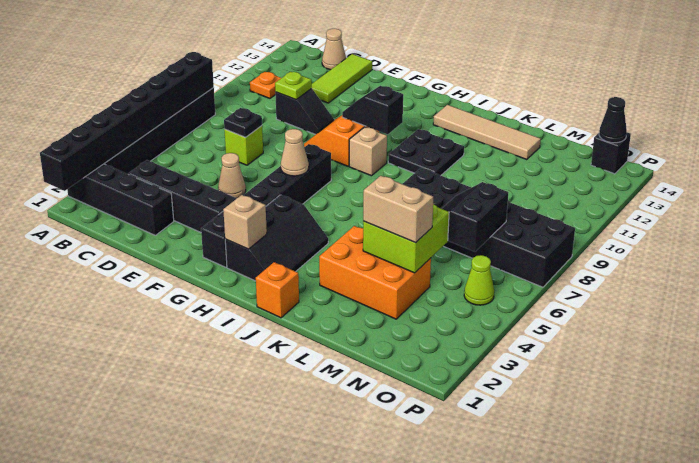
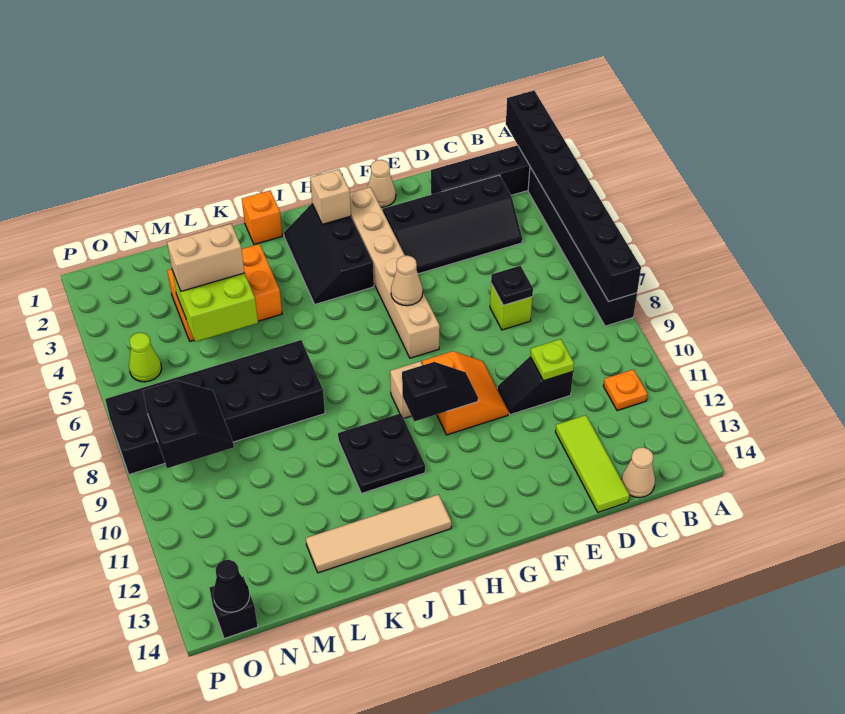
tan 1x1 cone [218,153,246,198] -> tan 1x1 cone moved to [368,160,396,207]
black 1x6 brick [201,144,331,267] -> tan 1x6 brick [350,187,440,358]
black 2x2 slope [442,182,508,252] -> black 2x2 slope moved to [143,381,234,468]

